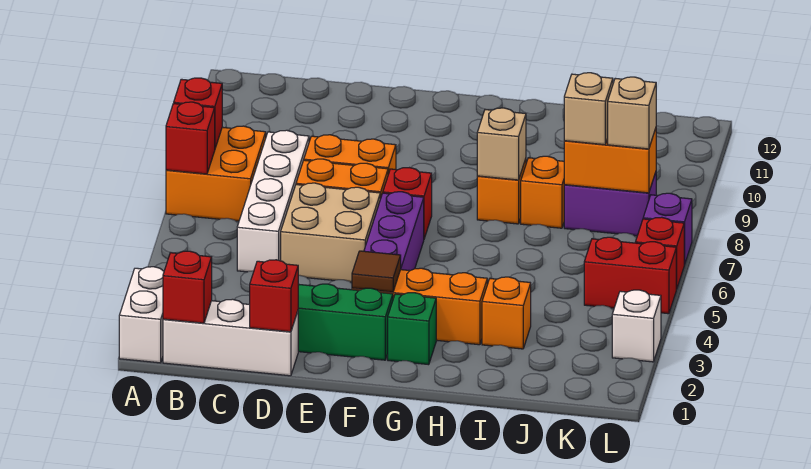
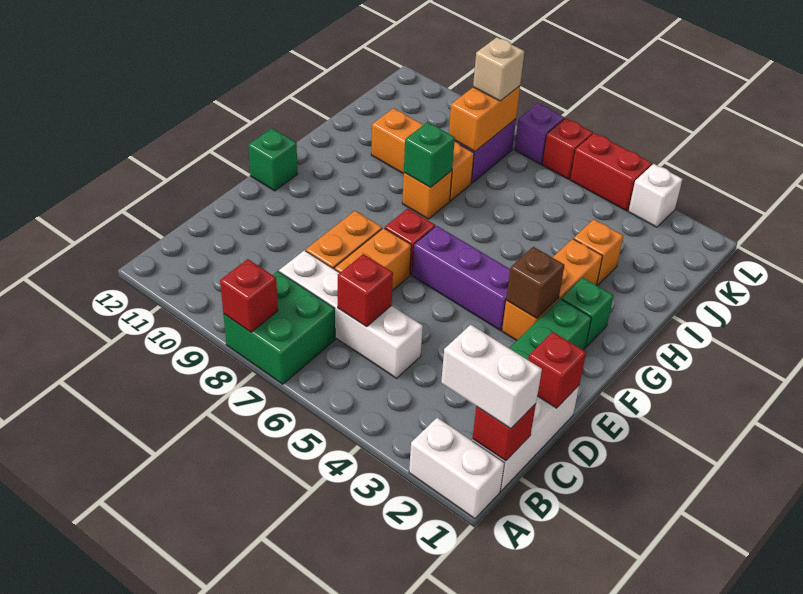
orange 2x2 brick [166,126,266,221] -> green 2x2 brick [223,271,335,384]
red 1x1 brick [166,102,215,174] -> red 1x1 brick moved to [338,254,393,327]
none -> white 1x2 brick [441,325,542,429]
tan 2x2 brick [281,183,380,282] -> none
brown 1x1 tile [352,251,401,292] -> brown 1x1 brick [506,247,565,318]
none -> green 1x1 brick [248,128,298,191]
tan 1x1 brick [477,108,526,180] -> green 1x1 brick [404,122,455,187]
orange 1x1 brick [521,156,564,228] -> orange 1x3 brick [371,108,474,201]
tan 1x1 brick [564,73,613,145] -> none
red 1x2 brick [584,237,676,314] -> red 1x2 brick turned to [570,133,652,211]

